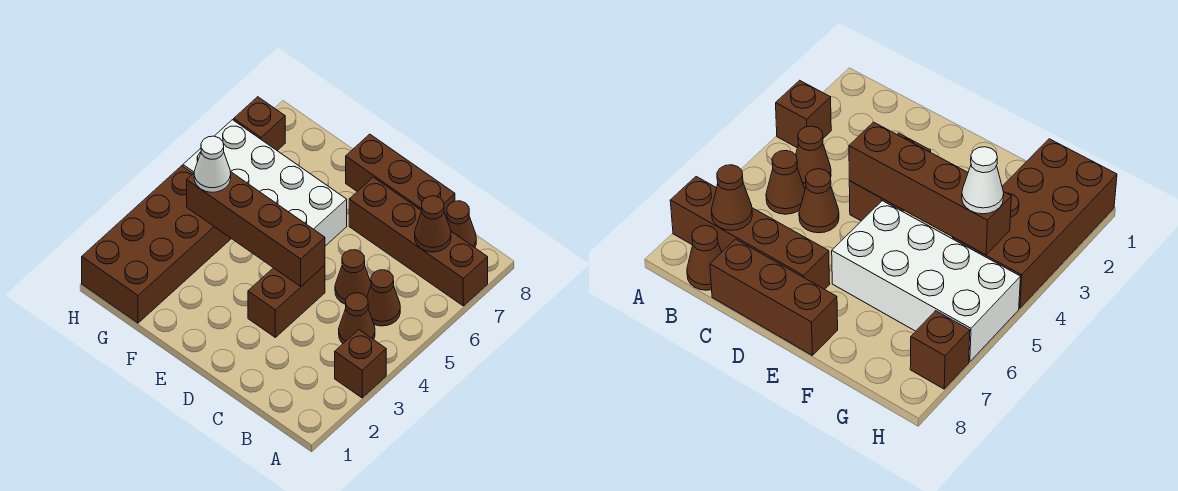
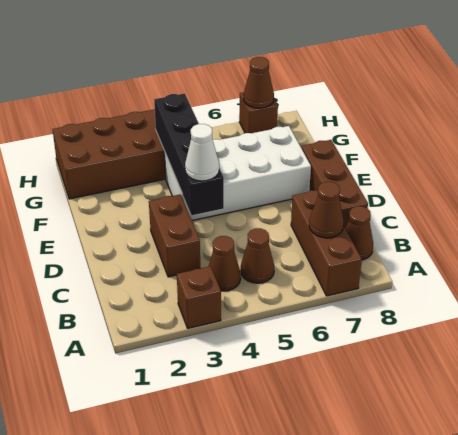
brown 1x4 brick [349,177,488,306] -> brown 1x3 brick [291,190,362,296]
brown 1x1 cone [335,250,371,304] -> brown 1x1 cone moved to [244,57,274,108]
brown 1x2 brick [248,265,325,337] -> brown 1x2 brick turned to [149,194,200,277]
brown 1x4 brick [187,172,325,286] -> black 1x4 brick [154,93,224,215]
white 2x4 brick [183,120,347,246] -> white 2x4 brick turned to [164,126,311,221]
white 1x1 cone [194,136,231,192] -> white 1x1 cone moved to [185,124,219,181]

